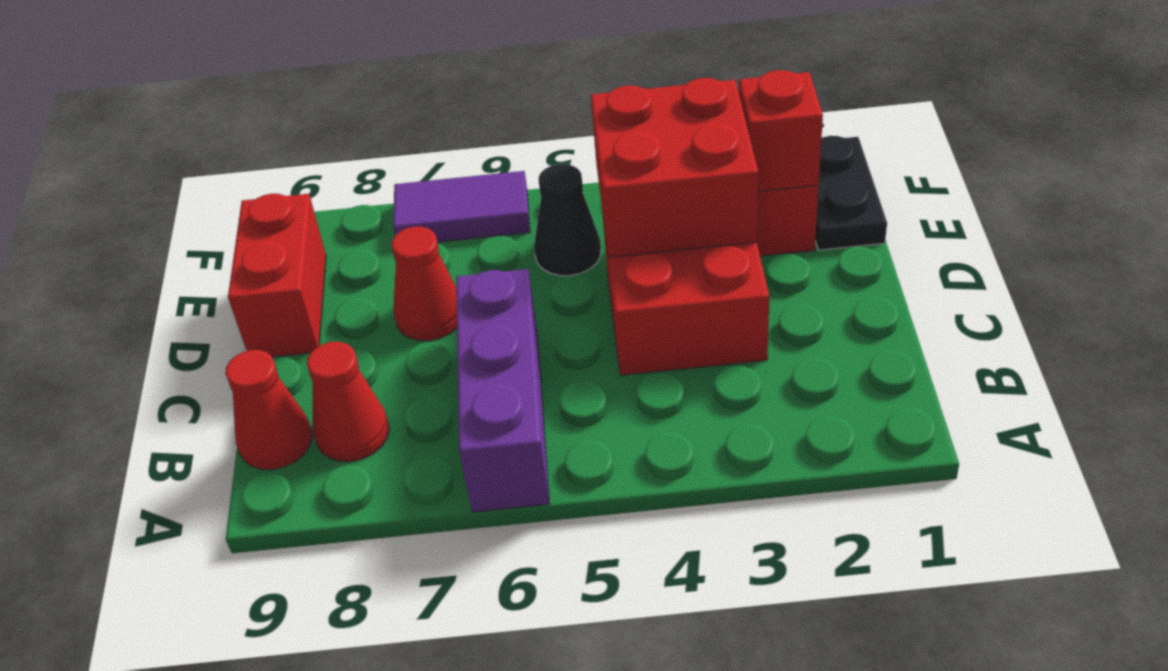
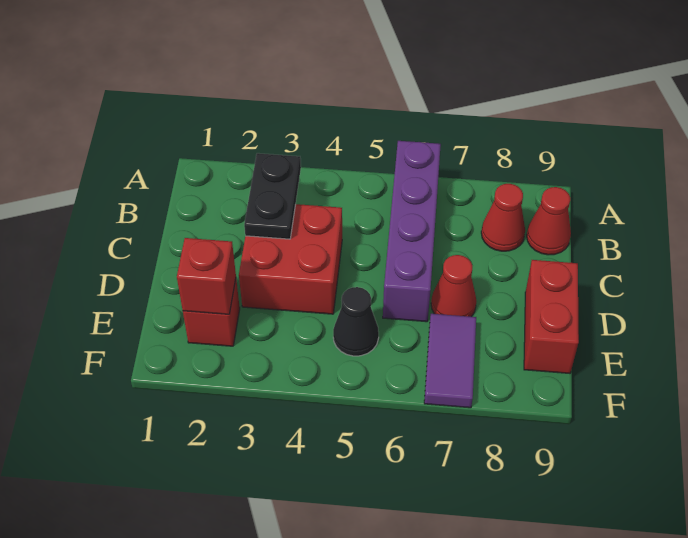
purple 1x3 brick [456,269,550,512] -> purple 1x4 brick [383,141,441,322]
red 2x2 brick [591,78,758,258] -> none
black 1x2 plate [815,136,887,250] -> black 1x2 plate moved to [244,153,301,239]
purple 1x2 tile [393,171,530,242] -> purple 1x2 tile turned to [424,314,476,408]

